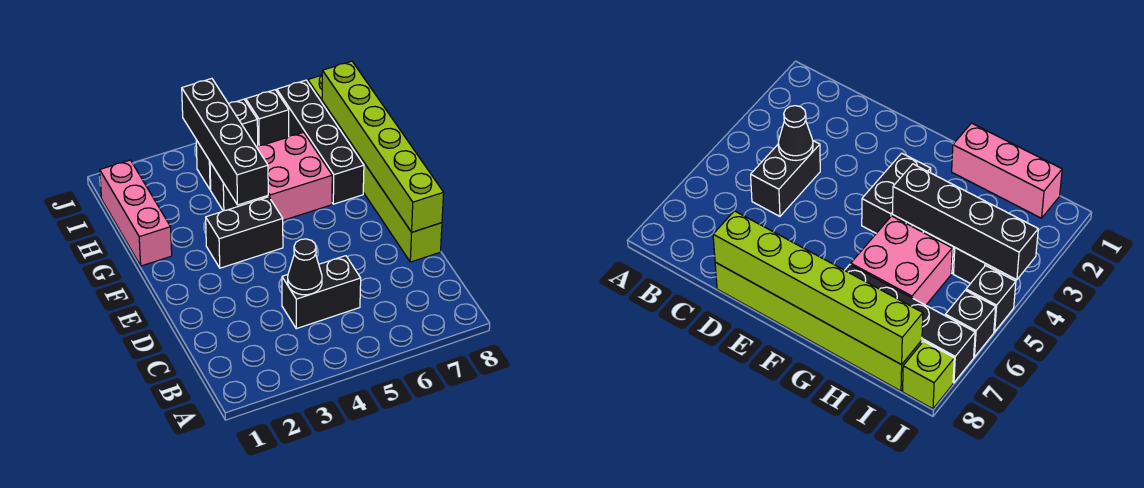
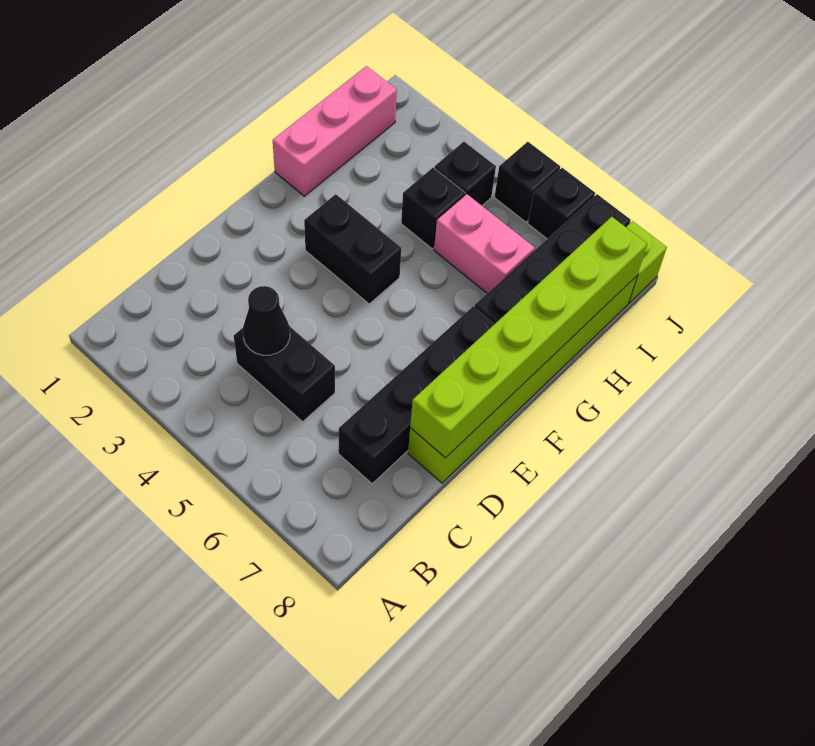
black 1x4 brick [182,79,268,205] -> black 1x4 brick moved to [339,307,494,484]
pink 2x2 brick [255,132,332,220] -> pink 1x2 brick [434,194,535,293]

